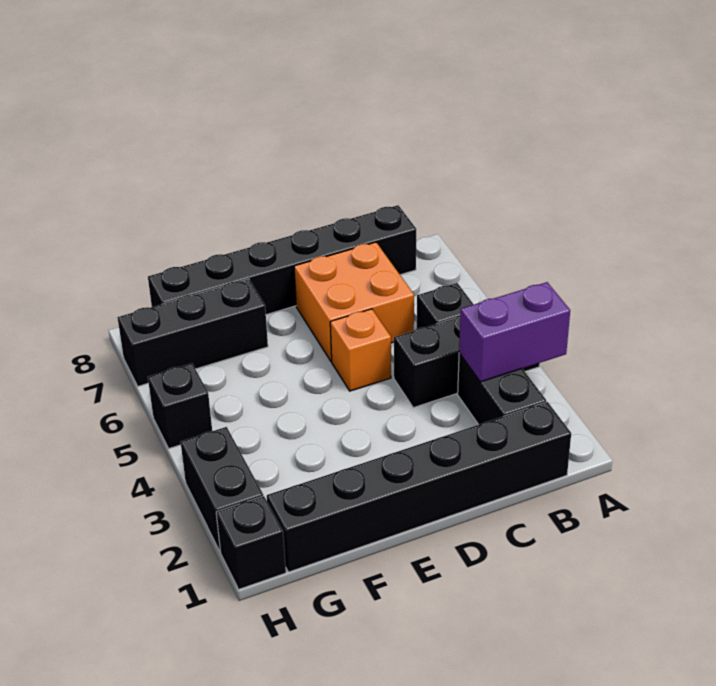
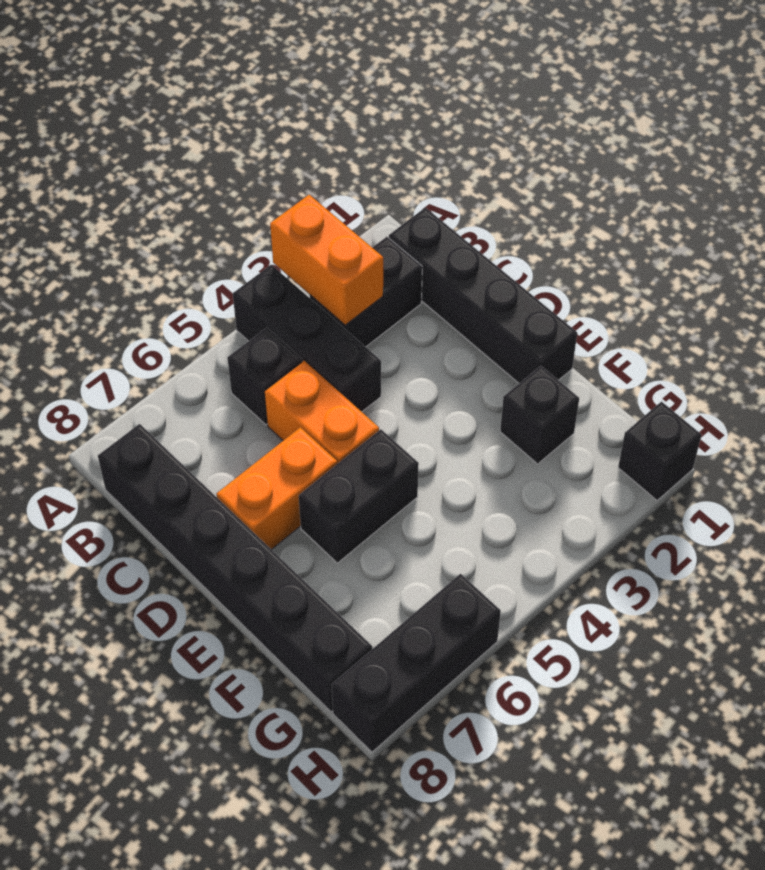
purple 1x2 brick [459,282,570,382] -> orange 1x2 brick [270,195,383,325]
black 1x6 brick [267,402,571,572] -> black 1x4 brick [389,207,577,383]
orange 2x2 brick [294,242,414,362] -> orange 1x2 brick [217,427,337,550]
orange 1x1 brick [330,309,391,391] -> orange 1x2 brick [265,361,379,464]
black 1x3 brick [117,279,268,386] -> black 1x3 brick turned to [331,574,501,752]
black 1x2 brick [181,427,263,552] -> black 1x2 brick moved to [299,429,419,563]
black 1x1 brick [148,363,212,448] -> black 1x1 brick moved to [500,366,579,464]

